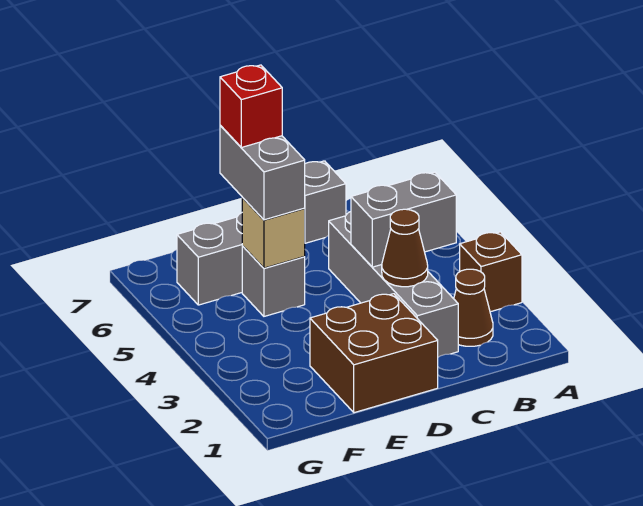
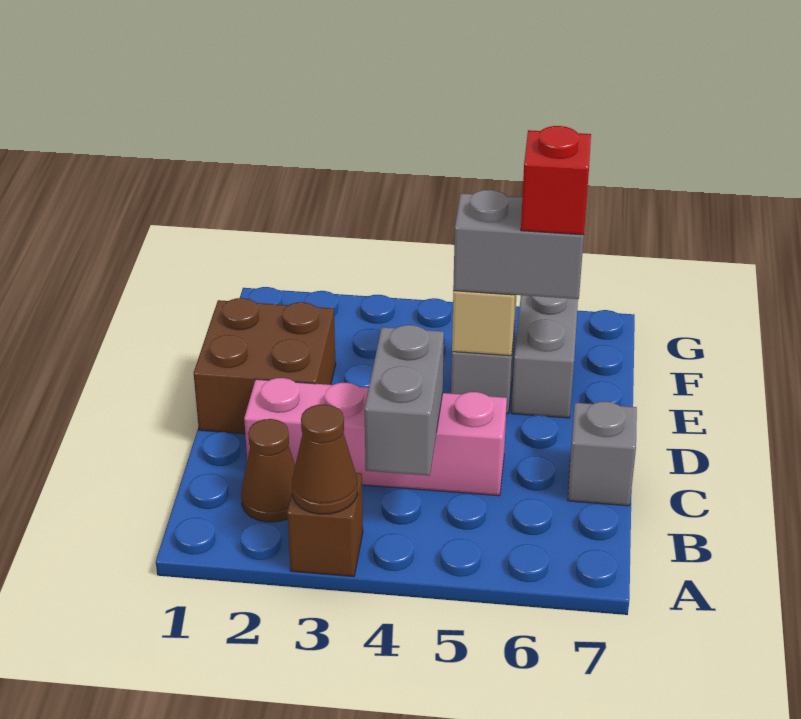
grey 1x4 brick [329,212,458,357] -> pink 1x4 brick [244,378,507,496]
brown 1x1 cone [382,209,428,287] -> brown 1x1 cone moved to [292,404,358,514]

